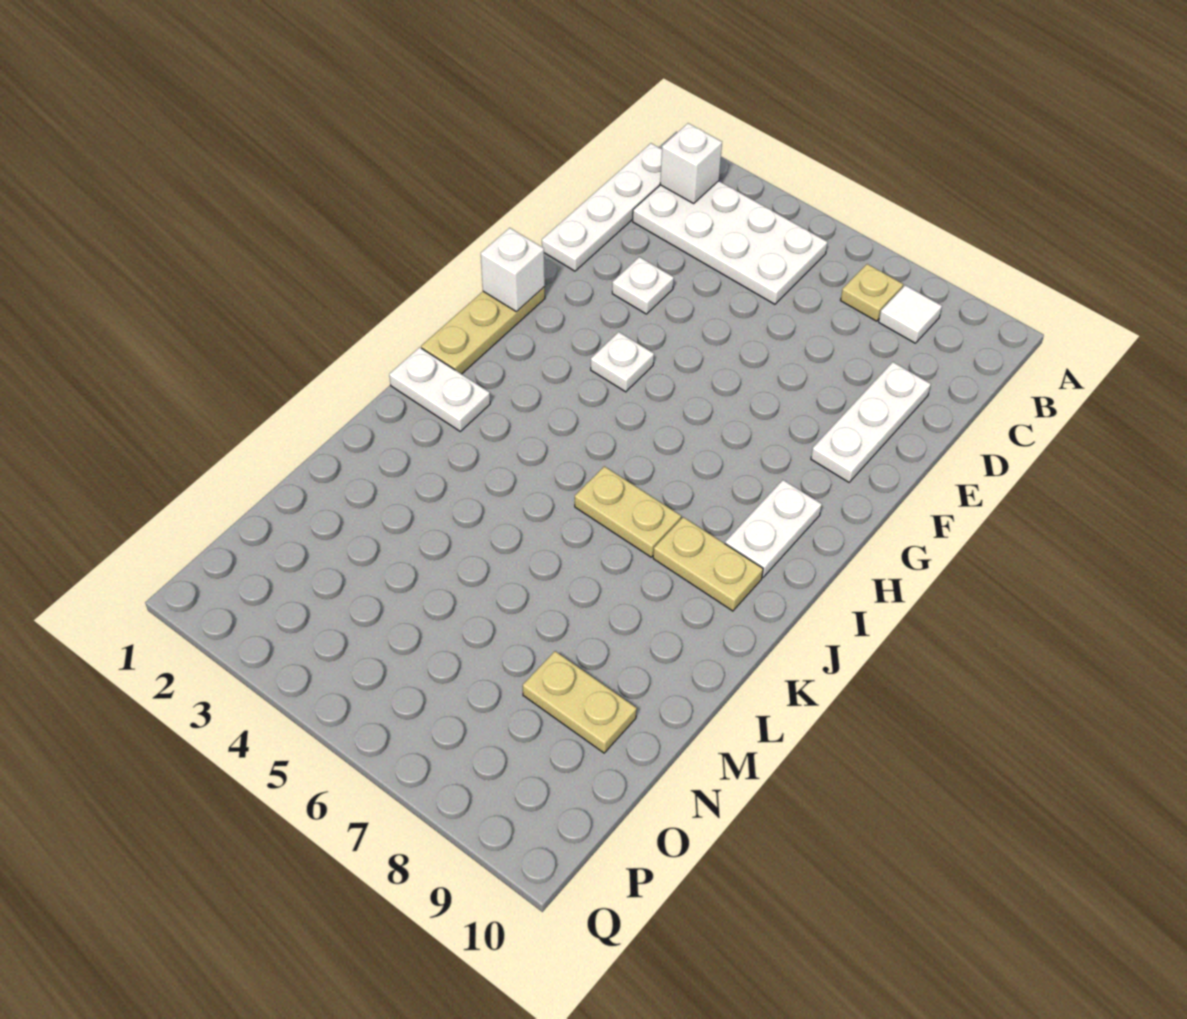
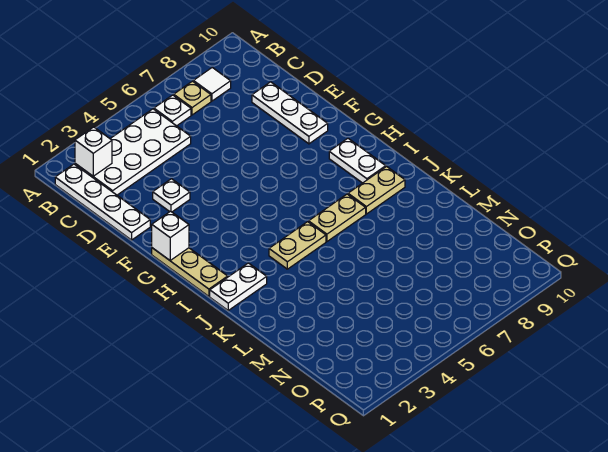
white 1x1 plate [591,332,654,392] -> white 1x1 plate moved to [154,95,191,126]
tan 1x2 plate [523,651,637,753] -> tan 1x2 plate moved to [269,222,326,269]

